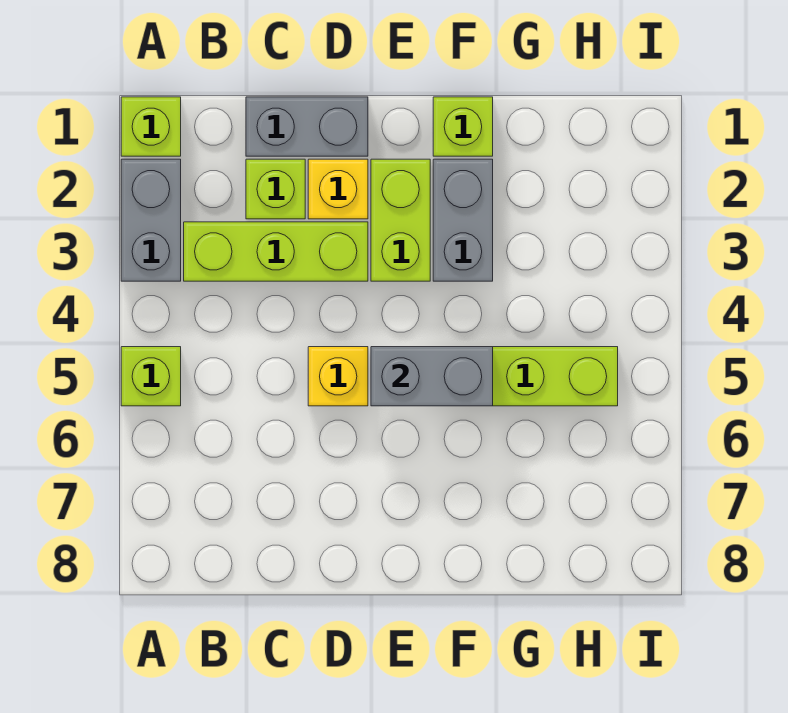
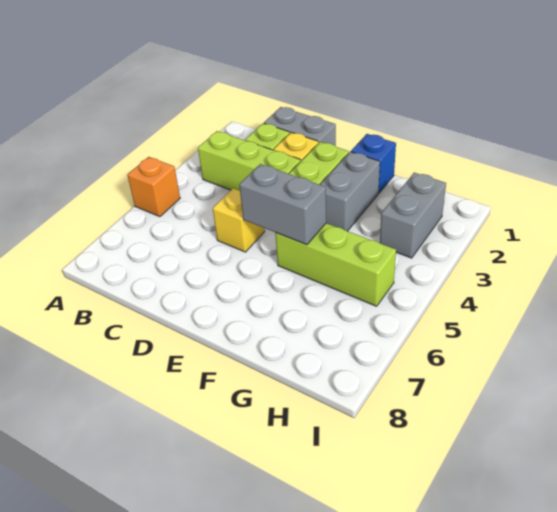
lime 1x1 brick [121,97,181,156] -> none
grey 1x2 brick [121,159,181,281] -> grey 1x2 brick moved to [380,173,446,258]
lime 1x1 brick [121,347,181,406] -> orange 1x1 brick [128,157,180,217]
lime 1x1 brick [433,97,493,156] -> blue 1x1 brick [351,134,396,193]

